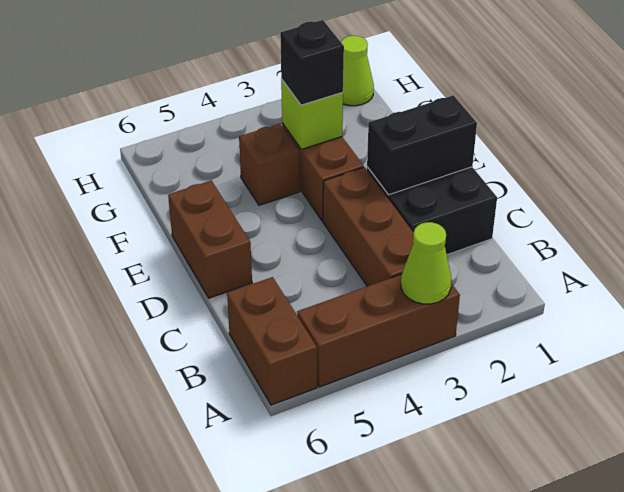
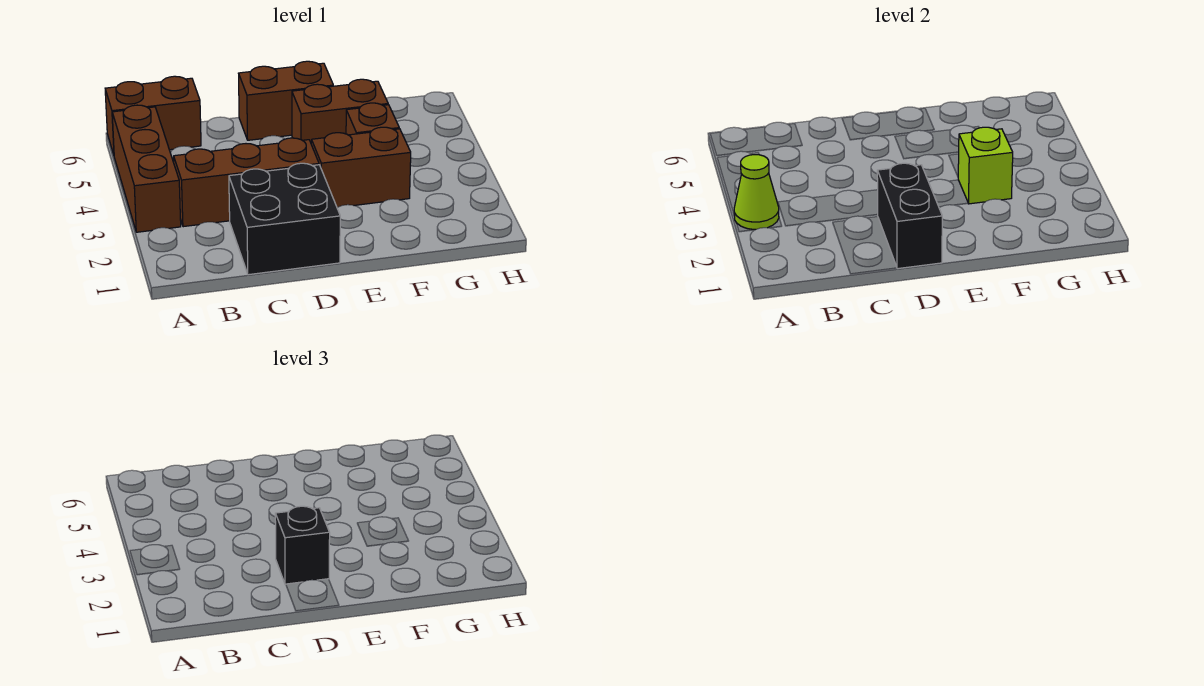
none -> brown 1x2 brick [292,79,388,142]
black 1x1 brick [280,20,344,105] -> black 1x1 brick moved to [275,506,330,585]
lime 1x1 cone [341,36,374,106] -> none

